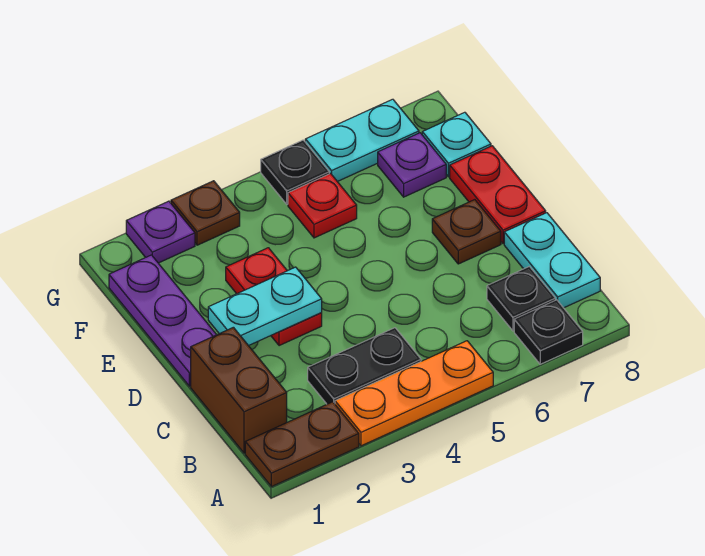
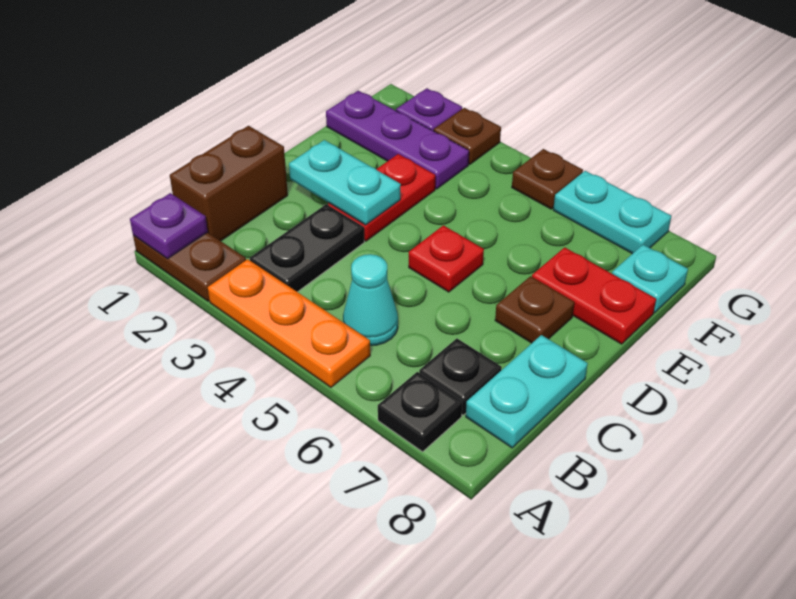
black 1x2 plate [308,328,421,404] -> black 1x2 plate turned to [250,204,364,292]
none -> cyan 1x1 cone [343,254,398,346]
purple 1x3 plate [109,255,217,386] -> purple 1x3 plate turned to [326,91,469,189]
red 1x2 plate [450,146,546,244] -> red 1x2 plate turned to [532,247,656,344]
red 1x1 plate [288,174,357,238] -> red 1x1 plate moved to [409,225,484,292]
purple 1x1 plate [378,133,446,197] -> purple 1x1 plate moved to [130,193,208,259]
black 1x1 plate [261,140,329,204] -> brown 1x1 plate [512,149,583,209]

